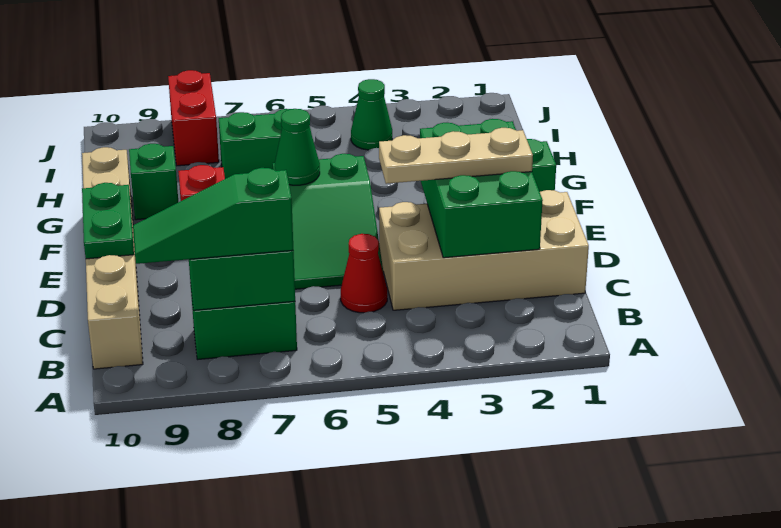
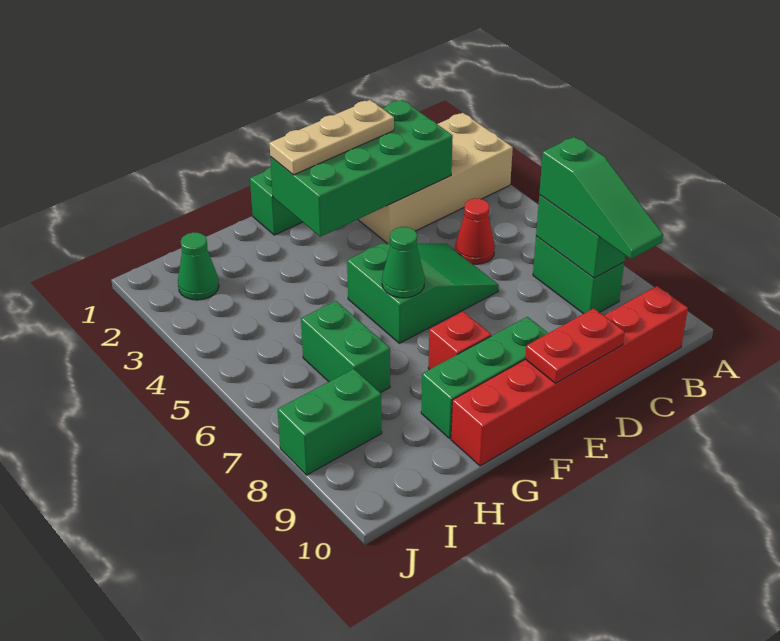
tan 1x6 brick [82,147,143,369] -> red 1x6 brick [451,286,688,466]
tan 2x4 brick [379,190,589,310] -> tan 2x4 brick turned to [358,113,513,244]
green 2x3 brick [420,119,543,258] -> green 2x4 brick [270,100,453,237]
tan 1x3 plate [379,128,533,184] -> tan 1x3 plate turned to [269,100,394,175]
green 1x2 plate [82,183,134,259] -> red 1x2 plate [525,308,625,383]
green 1x1 brick [129,144,178,220] -> green 1x3 brick [421,317,548,438]
green 1x1 cone [351,79,392,150] -> green 1x1 cone moved to [178,232,219,300]
red 1x2 brick [168,70,219,166] -> green 1x2 brick [278,369,382,475]

